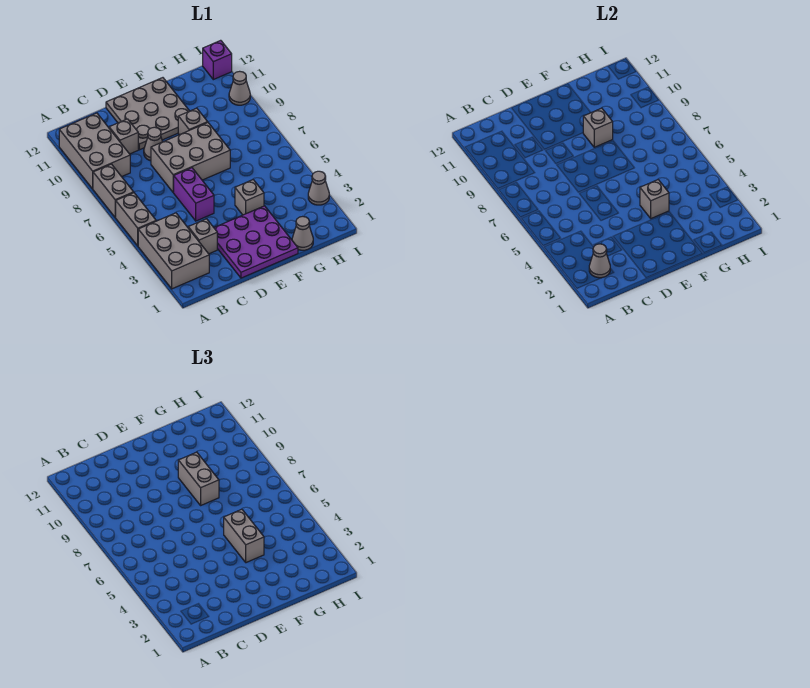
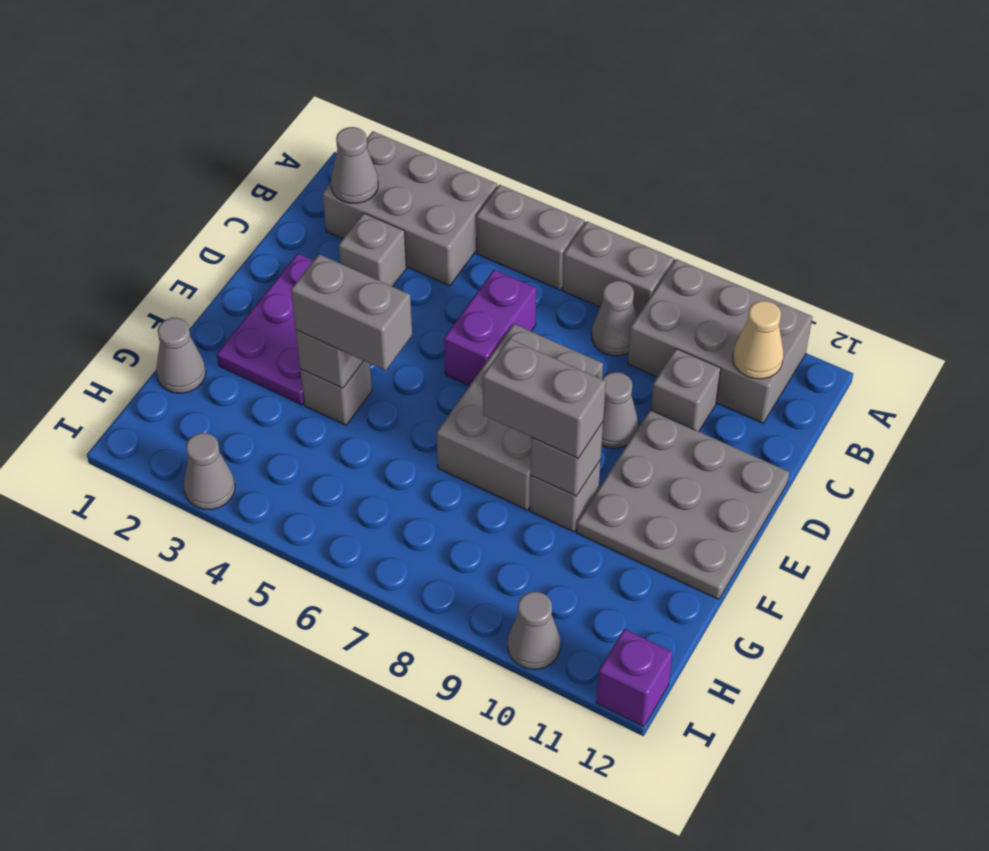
none -> grey 1x1 cone [592,281,637,356]
none -> tan 1x1 cone [733,301,784,379]
purple 3x3 plate [214,206,298,278] -> purple 2x3 plate [217,253,314,405]
purple 1x2 brick [173,168,214,221] -> purple 1x2 brick turned to [444,270,536,386]

